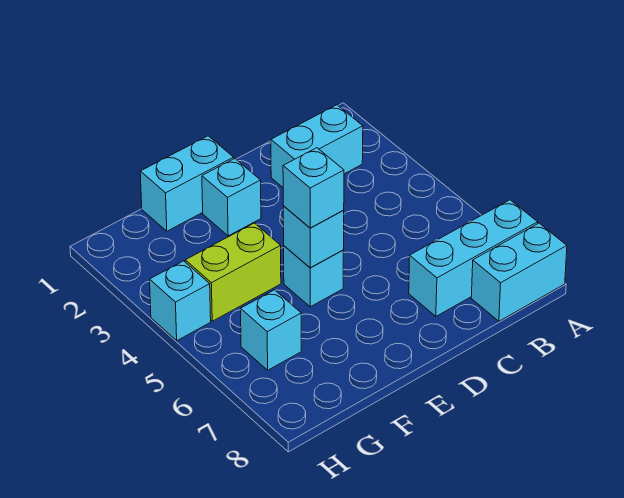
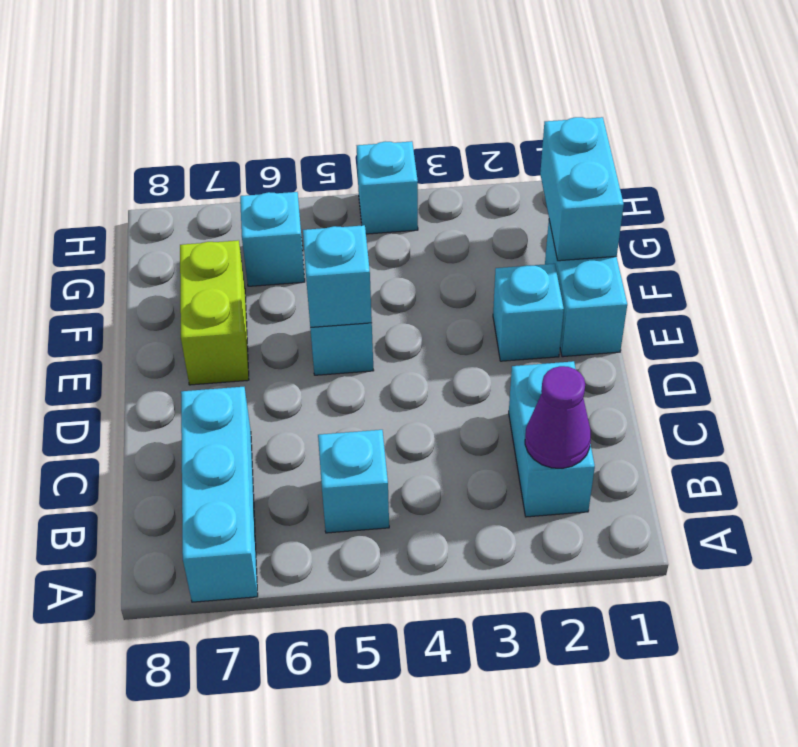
cyan 1x2 brick [471,223,567,321] -> cyan 1x2 brick moved to [540,117,624,261]
none -> purple 1x1 cone [525,366,591,468]
cyan 1x1 brick [283,148,344,228] -> cyan 1x1 brick moved to [318,430,389,533]
lime 1x2 brick [185,223,281,321] -> lime 1x2 brick moved to [180,240,249,385]

